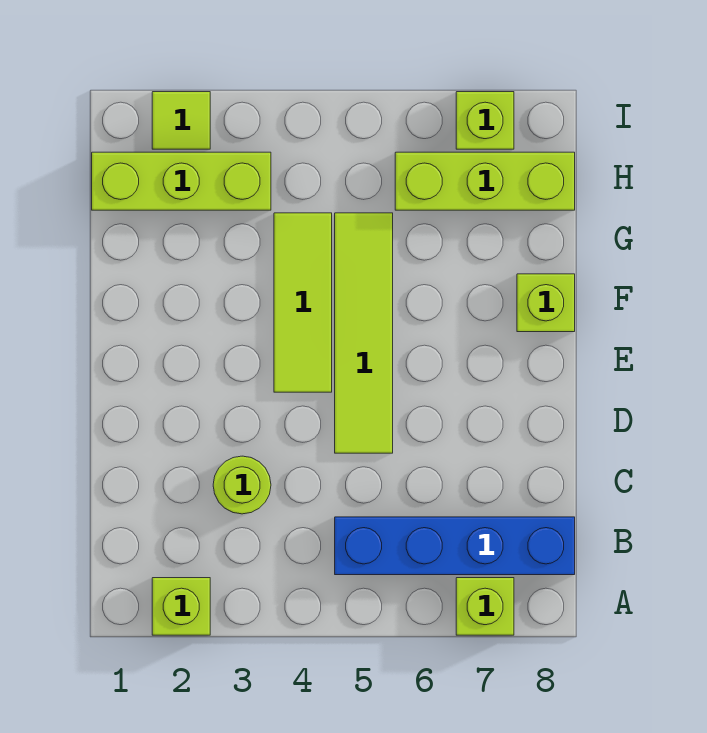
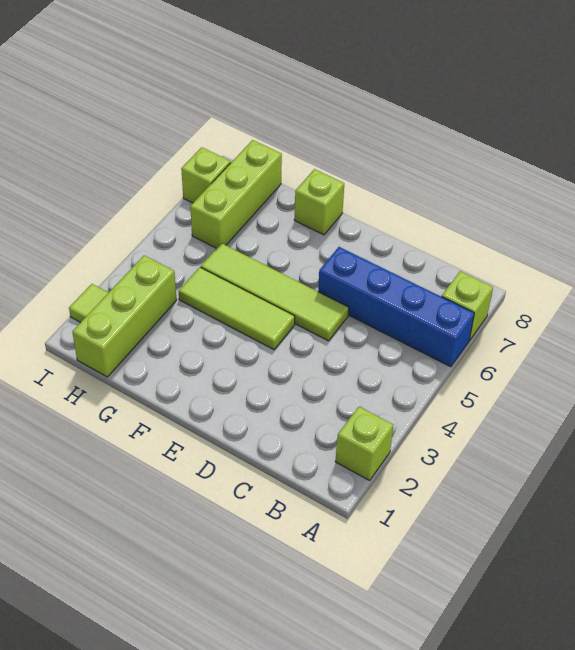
blue 1x4 brick [335,517,575,575] -> blue 1x4 brick turned to [318,247,474,367]
lime 1x1 round brick [213,456,271,514] -> none

